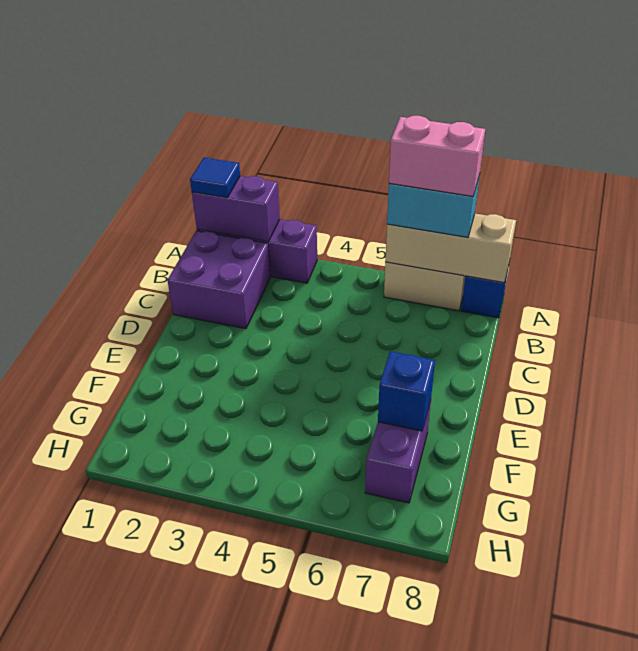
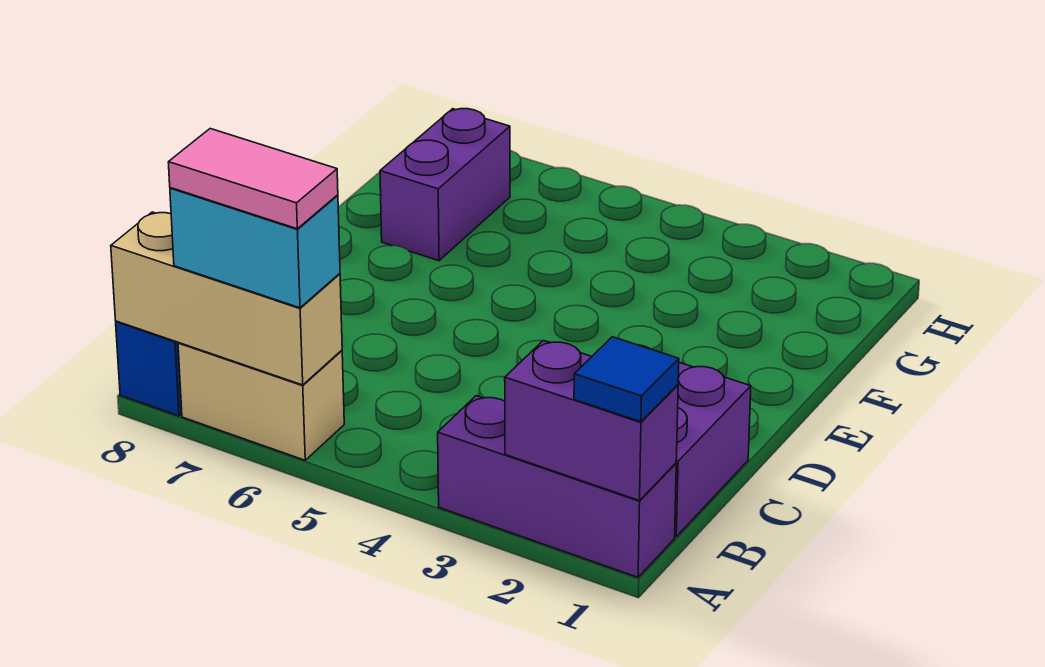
pink 1x2 brick [389,116,485,196] -> pink 1x2 tile [168,129,338,229]
blue 1x1 brick [378,351,435,431] -> none

